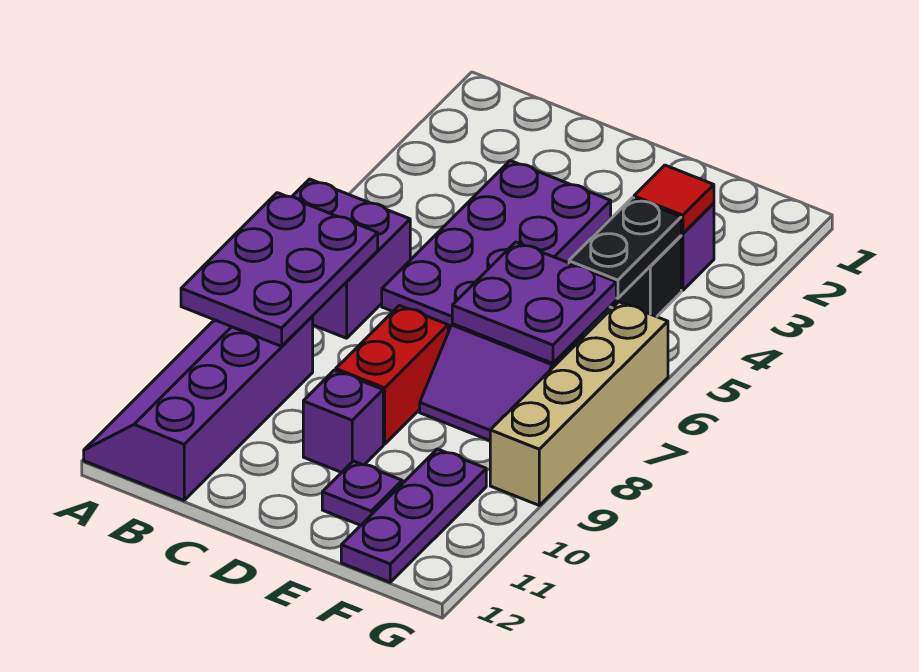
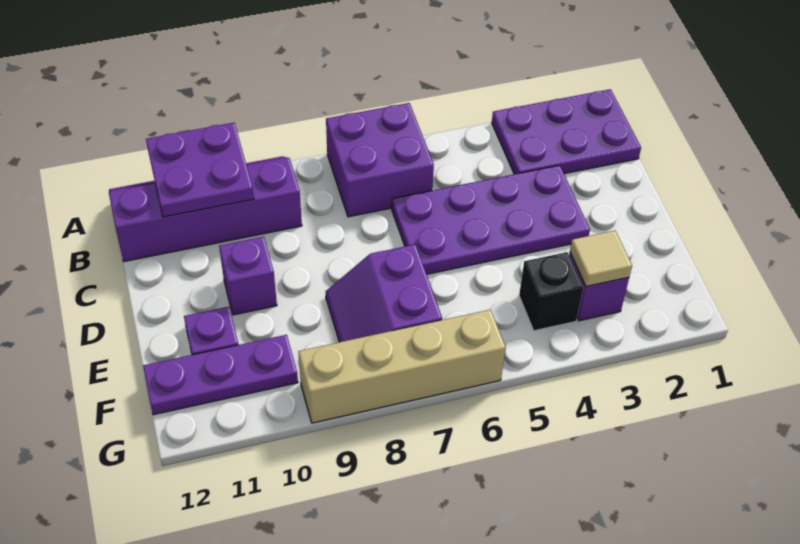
purple 2x3 plate [181,193,378,346] -> purple 2x3 plate moved to [492,89,641,174]
red 1x2 brick [336,305,448,444] -> none
purple 2x2 plate [452,242,616,363] -> purple 2x2 plate moved to [146,123,254,217]
red 1x1 tile [634,165,714,234] -> tan 1x1 tile [570,231,632,287]
black 1x2 plate [569,198,681,298] -> none

